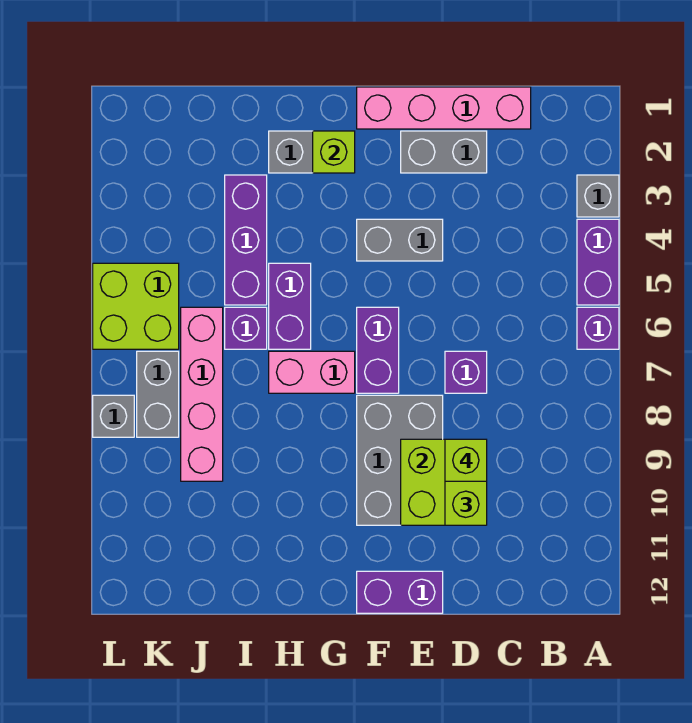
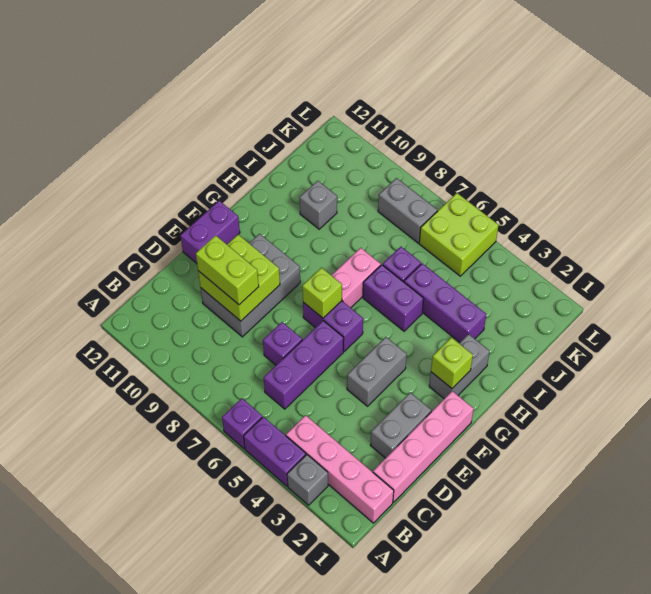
none -> purple 1x3 brick [264,321,344,409]
lime 1x1 brick [445,439,487,481] -> lime 1x1 brick moved to [302,268,342,318]
grey 2x3 brick [357,395,443,525] -> grey 2x3 brick turned to [201,234,300,337]
pink 1x4 brick [181,307,223,481] -> pink 1x4 brick moved to [286,415,394,523]
grey 1x1 brick [93,395,134,437] -> grey 1x1 brick moved to [299,181,337,229]

